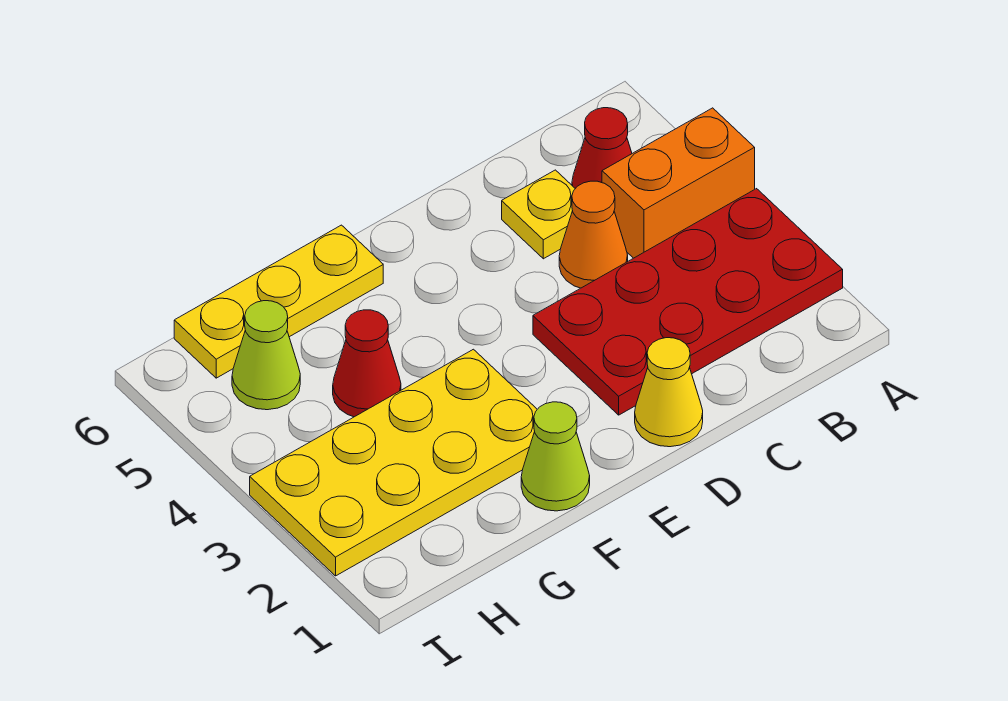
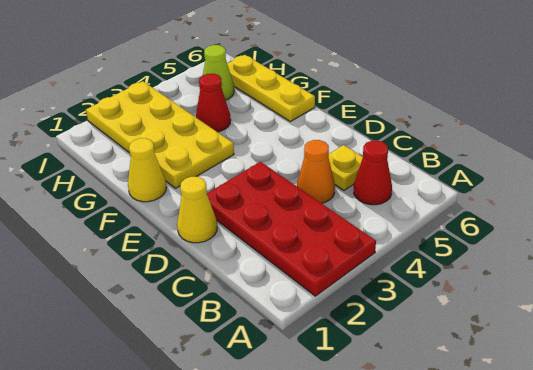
orange 1x2 brick [602,108,755,258] -> none
lime 1x1 cone [521,402,590,511] -> yellow 1x1 cone [128,138,167,202]

